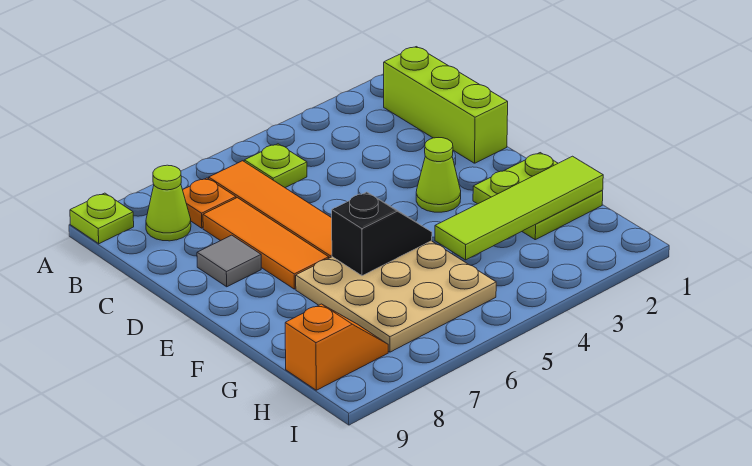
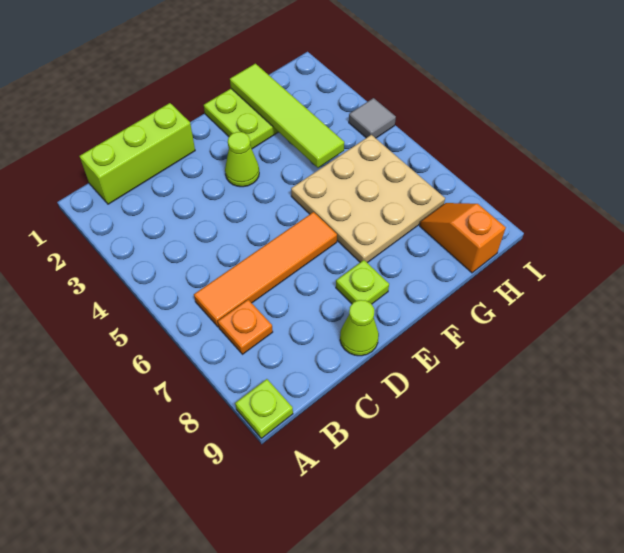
lime 1x1 plate [244,144,307,188] -> lime 1x1 plate moved to [336,260,389,304]
lime 1x1 cone [146,165,191,241] -> lime 1x1 cone moved to [340,300,379,356]
orange 1x3 tile [203,198,329,289] -> none
grey 1x1 tile [197,235,261,287] -> grey 1x1 tile moved to [349,98,396,138]
black 1x2 slope [332,192,432,276] -> none

